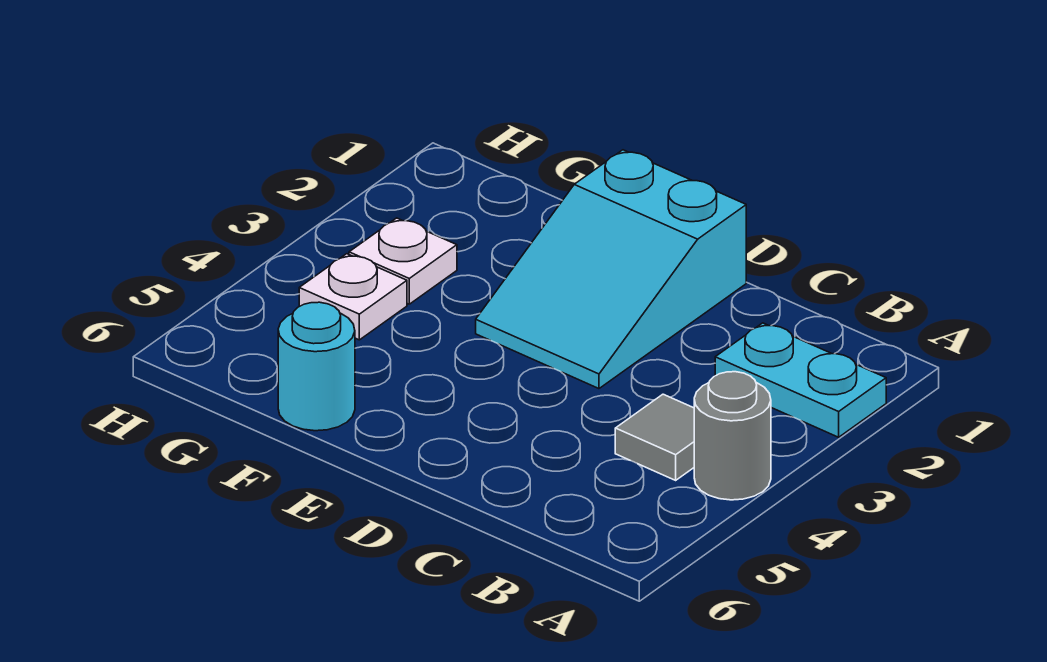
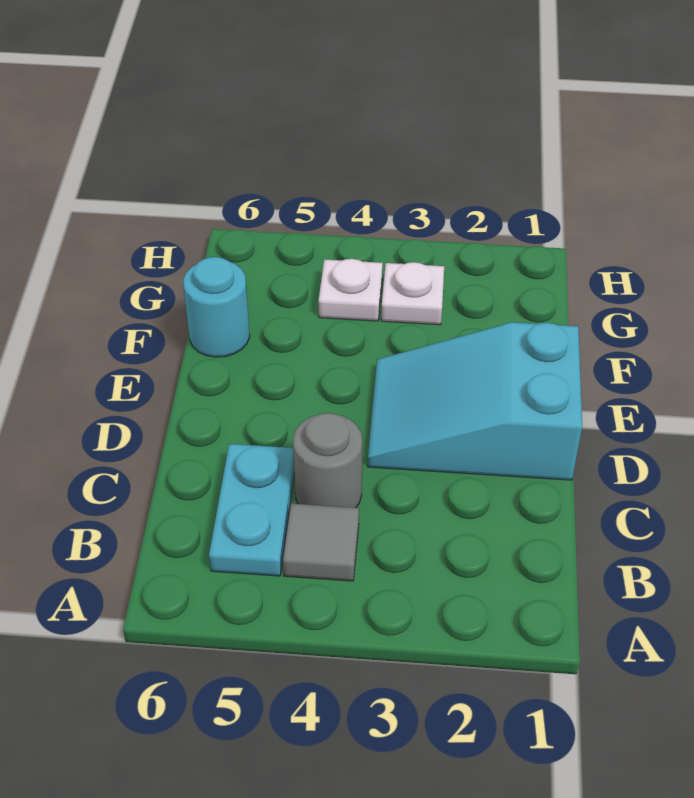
cyan 1x2 plate [715,323,886,437] -> cyan 1x2 plate moved to [209,444,295,576]
grey 1x1 round brick [694,372,771,500] -> grey 1x1 round brick moved to [293,413,362,508]

